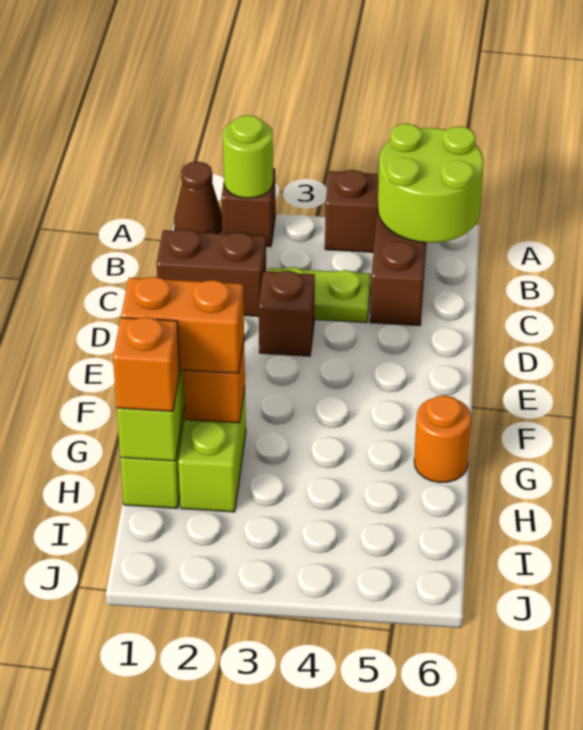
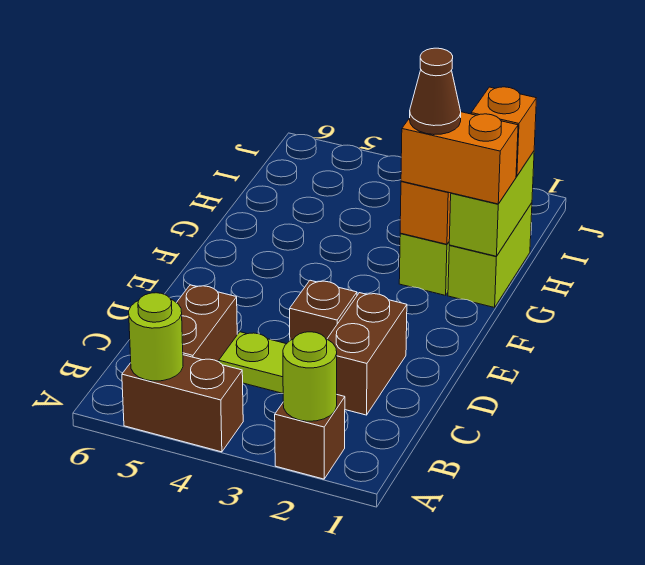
brown 1x1 cone [174,162,222,233] -> brown 1x1 cone moved to [410,48,461,135]
lime 2x2 round brick [378,124,484,243] -> lime 1x1 round brick [129,293,183,381]
brown 1x2 brick [157,229,266,316] -> brown 1x2 brick turned to [327,293,407,415]
orange 1x1 round brick [414,395,471,483] -> none

